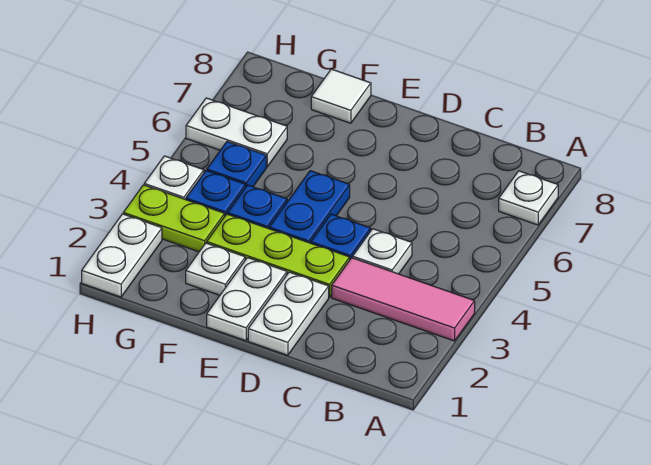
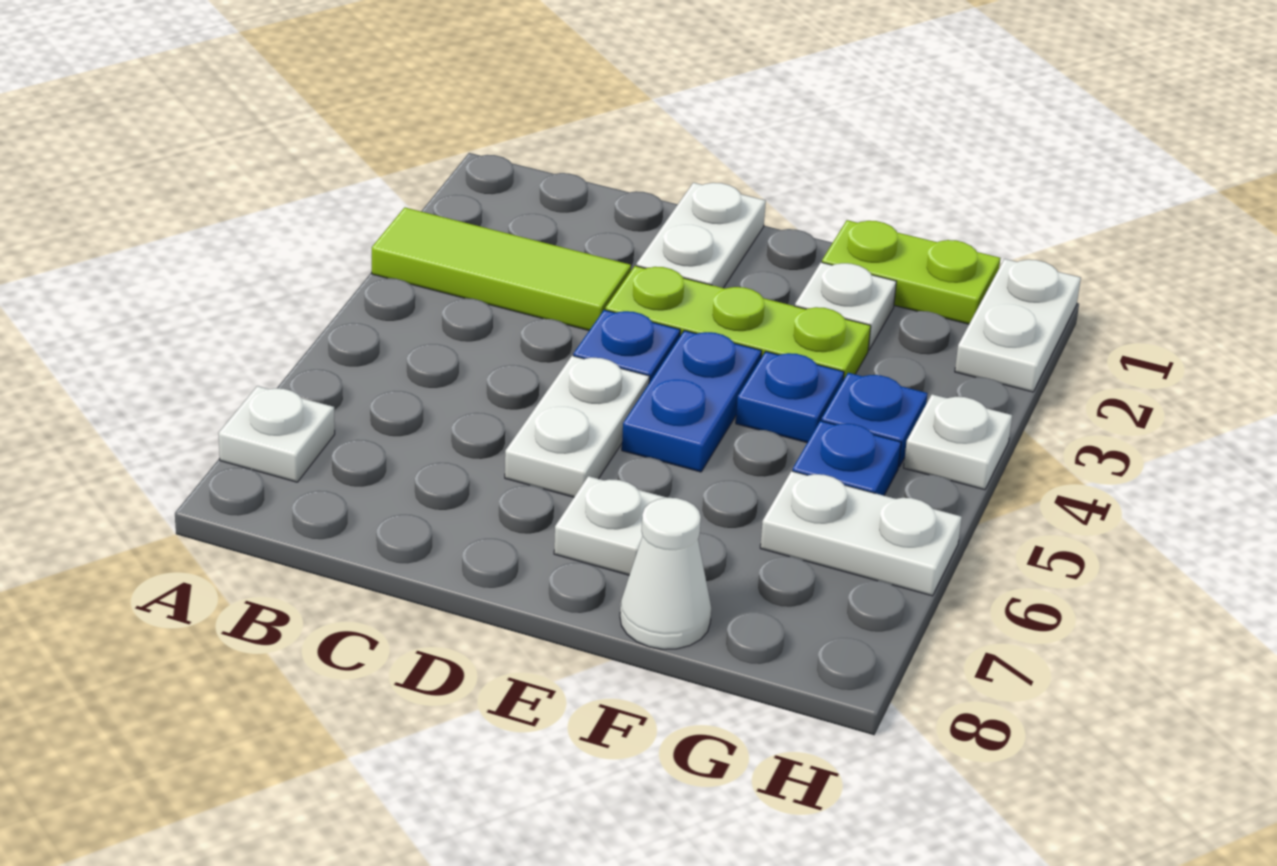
pink 1x3 tile [332,258,475,341] -> lime 1x3 tile [372,208,631,330]
white 1x1 plate [353,229,412,274] -> white 1x1 plate moved to [554,476,667,575]
white 1x2 plate [207,258,287,341] -> white 1x2 plate moved to [505,356,650,497]
white 1x1 tile [311,69,371,123] -> white 1x1 cone [620,498,711,649]
lime 1x2 plate [123,185,225,252] -> lime 1x2 plate moved to [822,220,1000,324]

